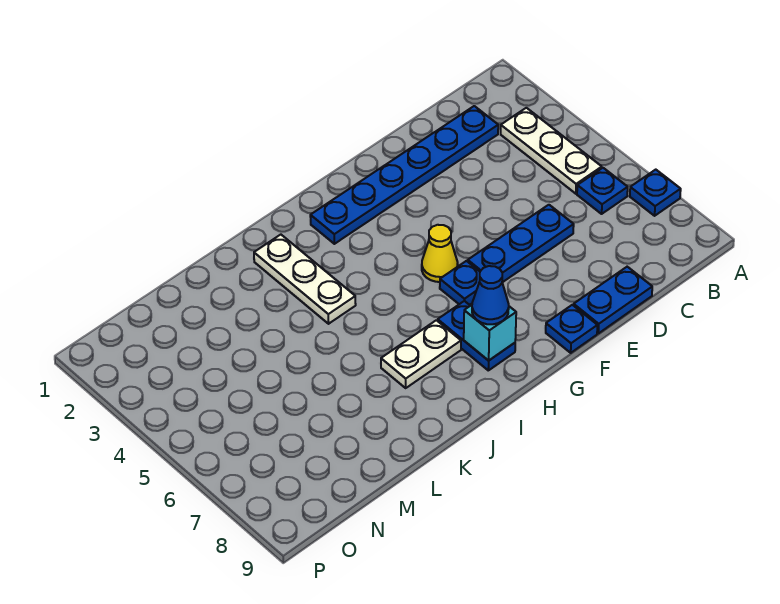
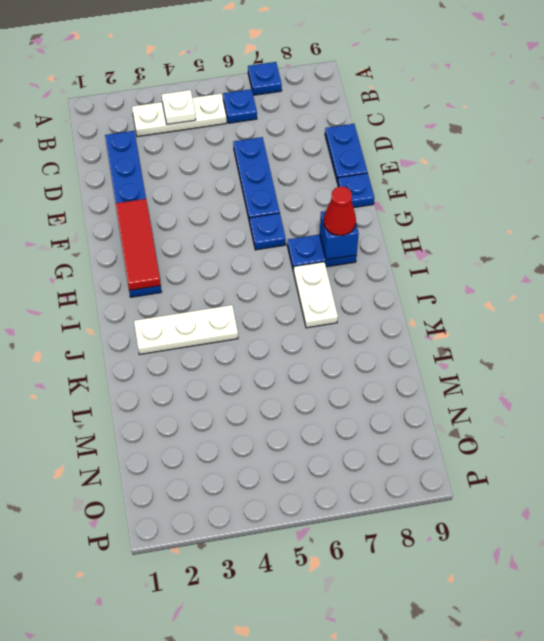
none -> white 1x1 plate [162,90,196,124]
none -> red 1x3 tile [116,199,161,291]
yellow 1x1 cone [422,225,458,282] -> none
cyan 1x1 brick [464,305,516,361] -> blue 1x1 brick [320,211,359,260]
blue 1x1 cone [472,266,509,324] -> red 1x1 cone [324,187,356,236]

